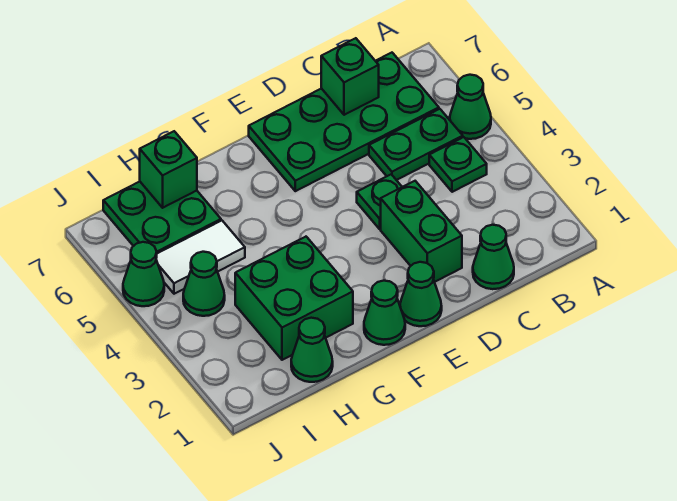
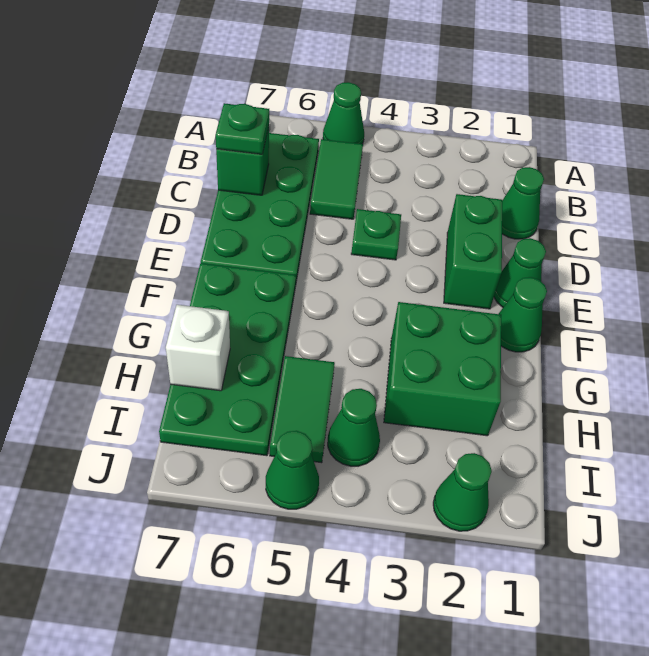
green 1x1 plate [429,137,487,192] -> green 1x1 plate moved to [216,103,269,154]
green 1x2 plate [369,109,463,180] -> green 1x2 tile [310,139,363,219]
green 1x2 brick [381,181,462,282] -> green 1x2 brick turned to [444,194,502,309]
green 1x1 cone [291,318,333,382] -> green 1x1 cone moved to [433,453,492,531]
white 1x2 tile [156,221,245,294] -> green 1x2 tile [270,356,335,463]
green 2x2 plate [103,182,221,253] -> green 2x4 plate [159,263,296,456]
green 1x1 brick [140,131,197,208] -> white 1x1 brick [166,305,230,391]

